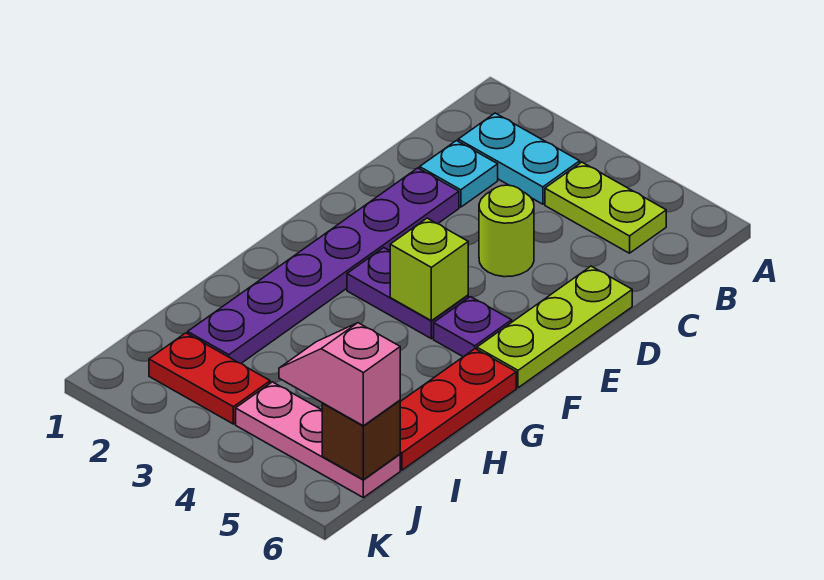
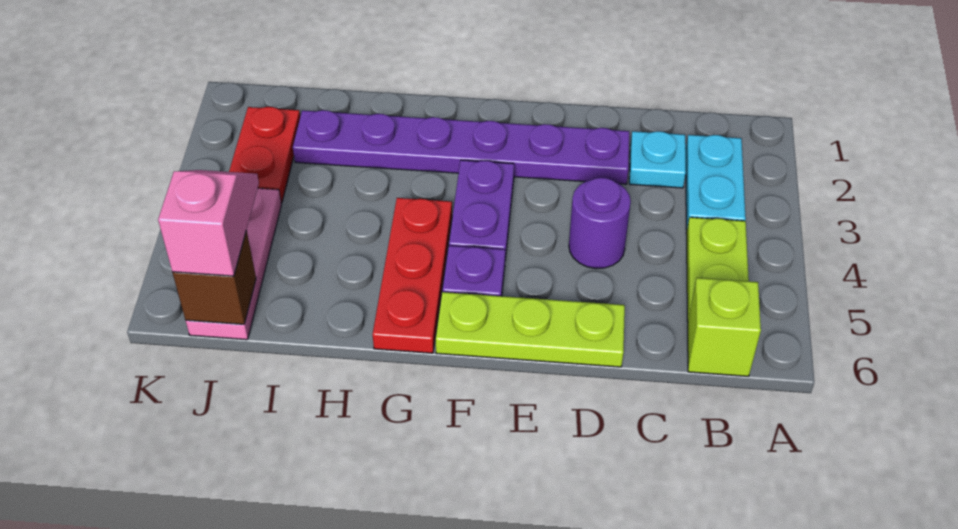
lime 1x1 round brick [479,185,534,277] -> purple 1x1 round brick [569,177,631,269]
lime 1x1 brick [390,218,468,321] -> lime 1x1 brick moved to [688,278,761,376]
red 1x3 plate [400,349,516,470] -> red 1x3 plate turned to [373,198,452,353]

